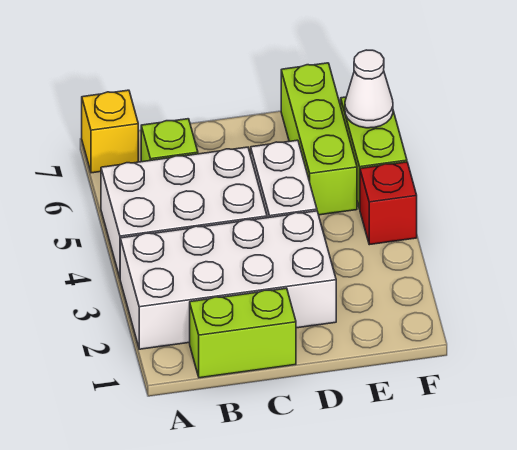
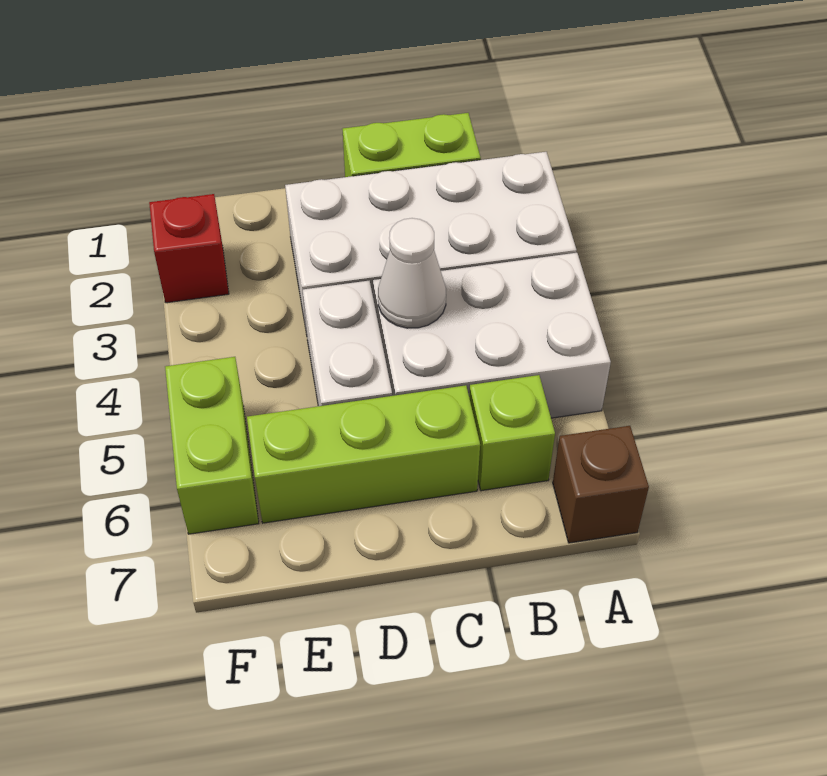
yellow 1x1 brick [82,90,138,173] -> brown 1x1 brick [553,426,649,543]
lime 1x3 brick [281,63,357,215] -> lime 1x3 brick turned to [247,385,480,523]
red 1x1 brick [360,162,417,245] -> red 1x1 brick moved to [149,194,229,303]
white 1x1 cone [345,50,393,128] -> white 1x1 cone moved to [378,218,446,328]

